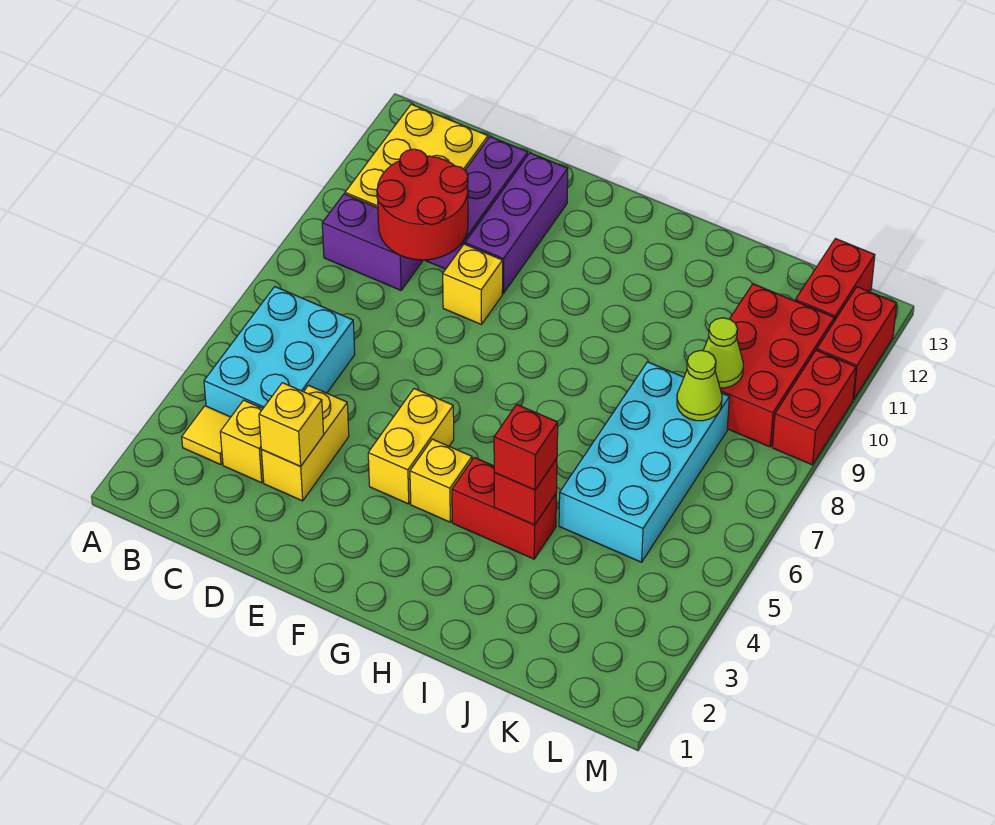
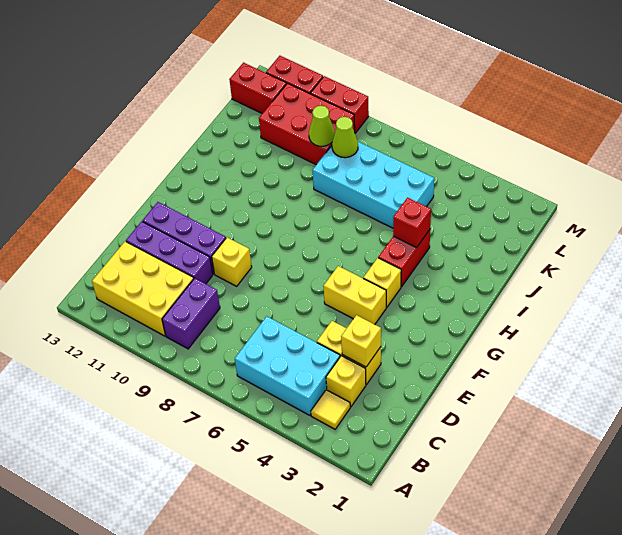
red 2x2 round brick [377,149,468,260] -> none
red 1x1 brick [494,405,558,490] -> none

